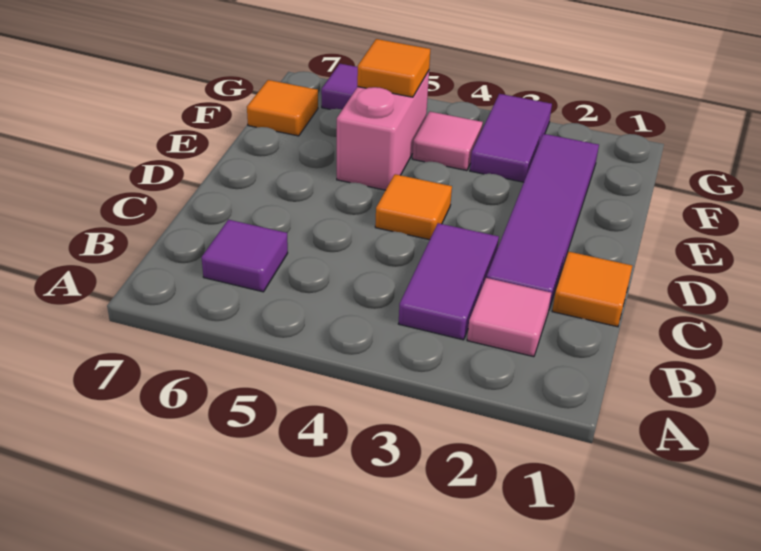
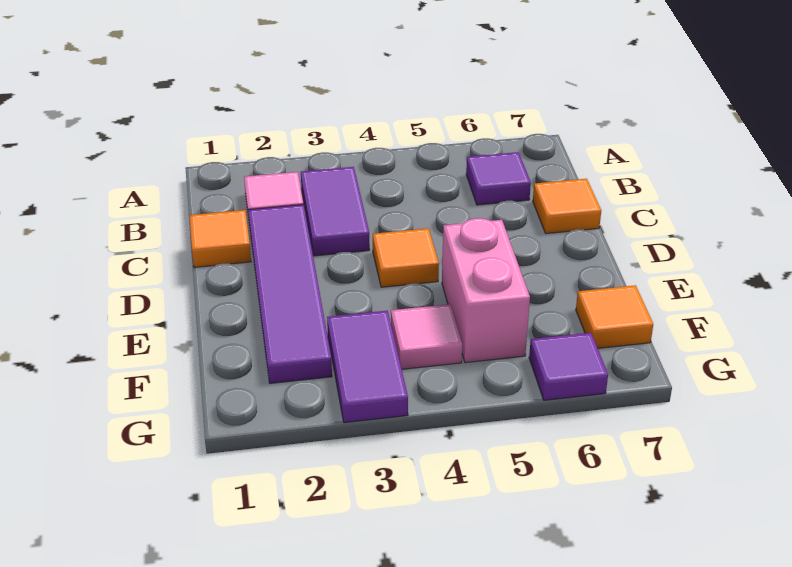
orange 1x1 tile [357,39,430,97] -> orange 1x1 tile moved to [533,179,601,234]

